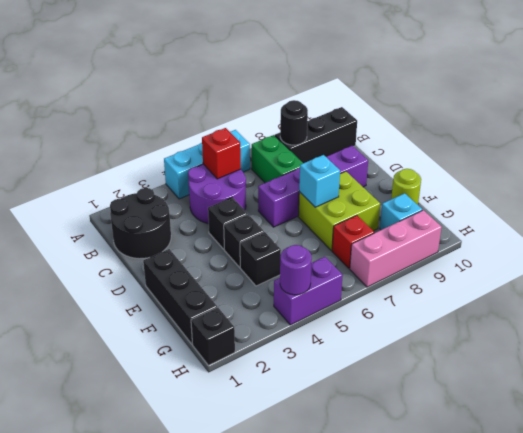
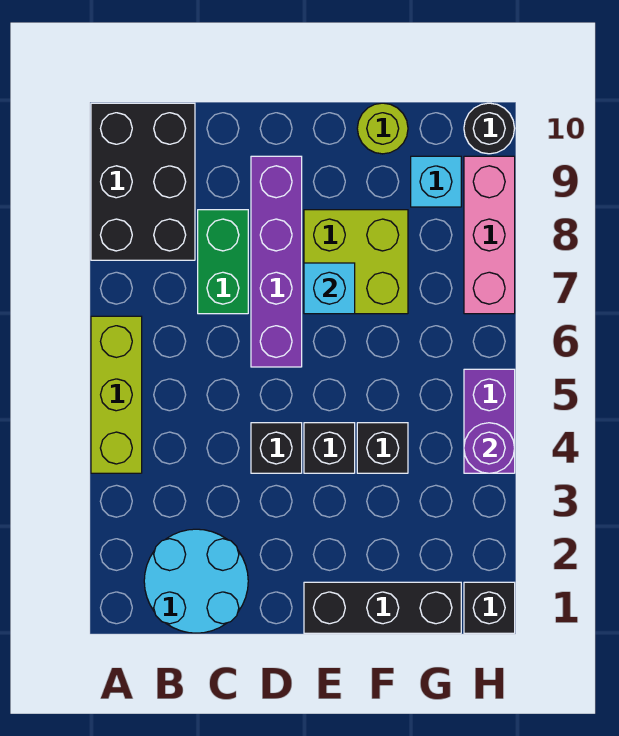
cyan 1x3 brick [164,130,250,199] -> lime 1x3 brick [91,316,142,473]
black 2x2 round brick [110,188,171,259] -> cyan 2x2 round brick [144,529,248,633]
purple 2x2 round brick [188,164,246,224] -> none
red 1x1 brick [202,128,241,179] -> none
green 1x2 brick [252,135,303,183] -> green 1x2 brick turned to [198,210,248,314]
black 1x3 brick [275,107,357,163] -> black 2x3 brick [91,103,195,260]
black 1x1 round brick [280,100,308,145] -> black 1x1 round brick moved to [464,103,515,154]
red 1x1 brick [332,215,374,268] -> none

